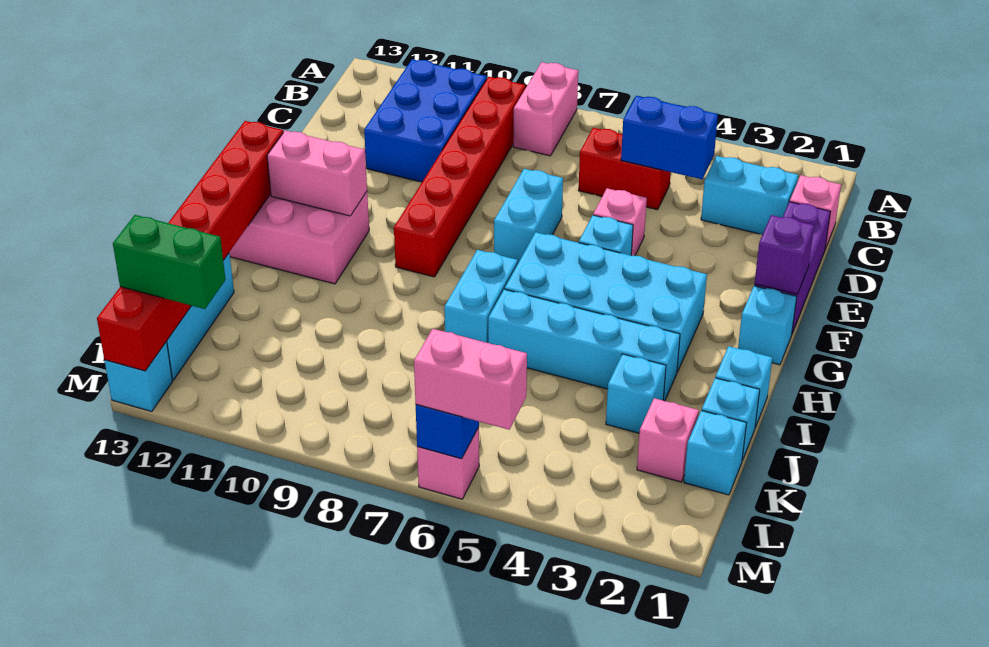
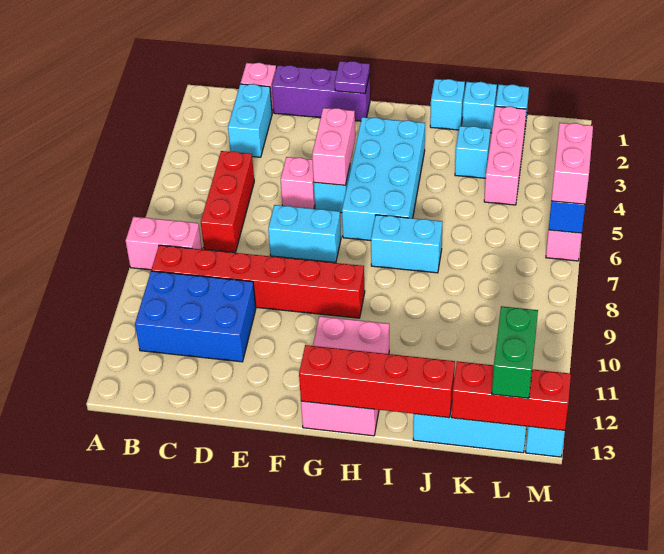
blue 1x2 brick [621,96,718,179] -> none
red 1x2 brick [578,128,671,210] -> red 1x3 brick [201,151,254,252]
purple 1x1 brick [755,215,814,294] -> purple 1x1 plate [335,61,370,94]
cyan 1x1 brick [738,286,797,365] -> none
pink 1x2 brick [267,130,367,216] -> pink 1x2 brick moved to [312,108,355,185]
cyan 1x4 brick [488,289,680,401] -> none
pink 1x1 brick [637,398,699,482] -> pink 1x3 brick [484,106,526,205]

